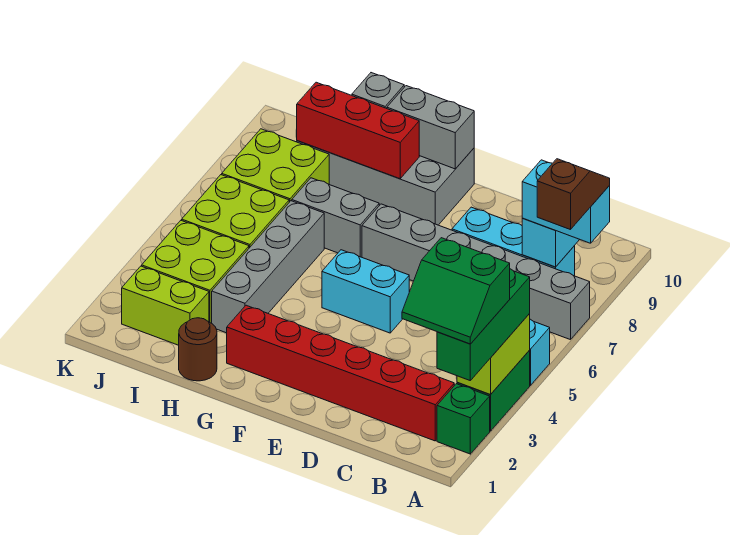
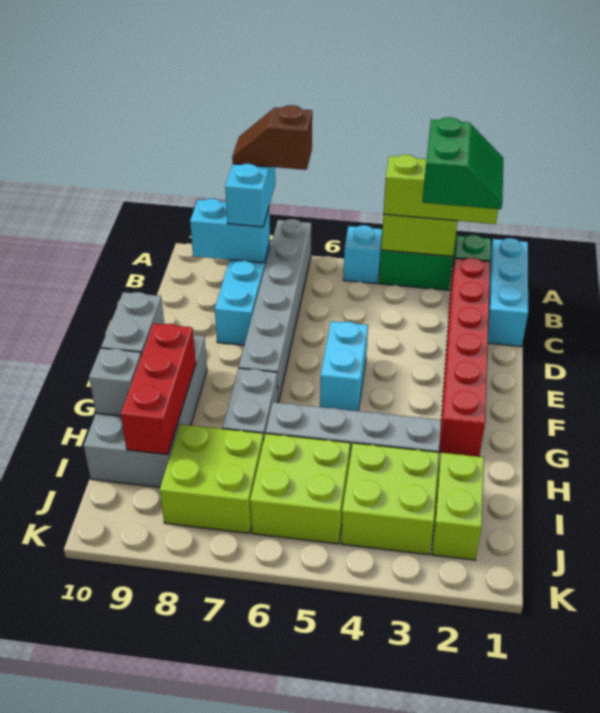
none -> cyan 1x3 brick [488,238,528,347]
green 1x3 brick [437,269,530,380] -> lime 1x3 brick [383,155,498,224]
brown 1x1 round brick [179,318,217,381] -> none

